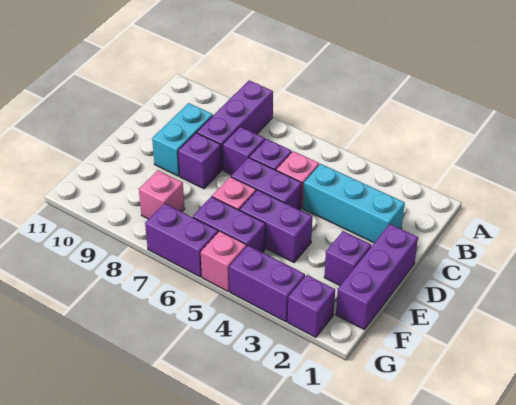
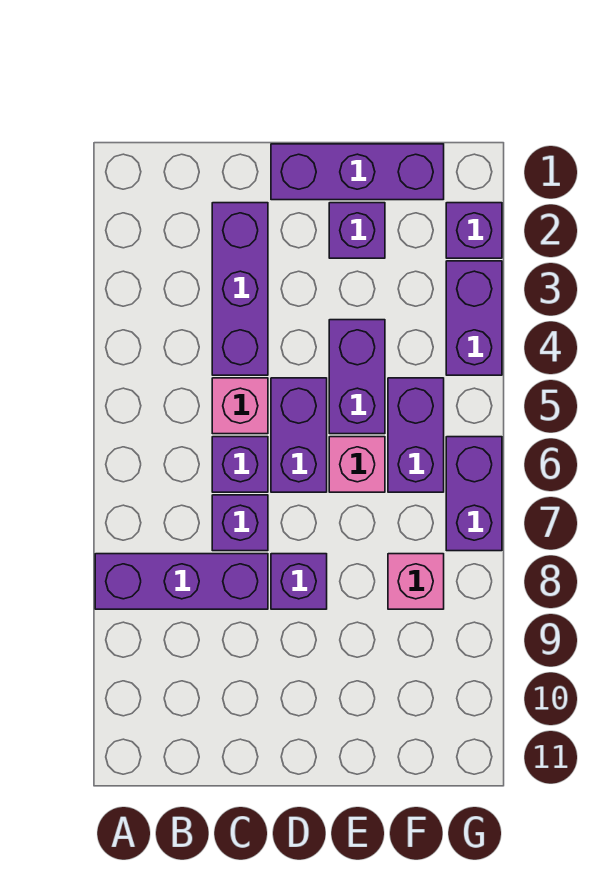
cyan 1x3 brick [303,164,405,243] -> purple 1x3 brick [212,203,268,375]
cyan 1x2 brick [152,103,213,176] -> none
pink 1x1 brick [201,231,247,292] -> none

